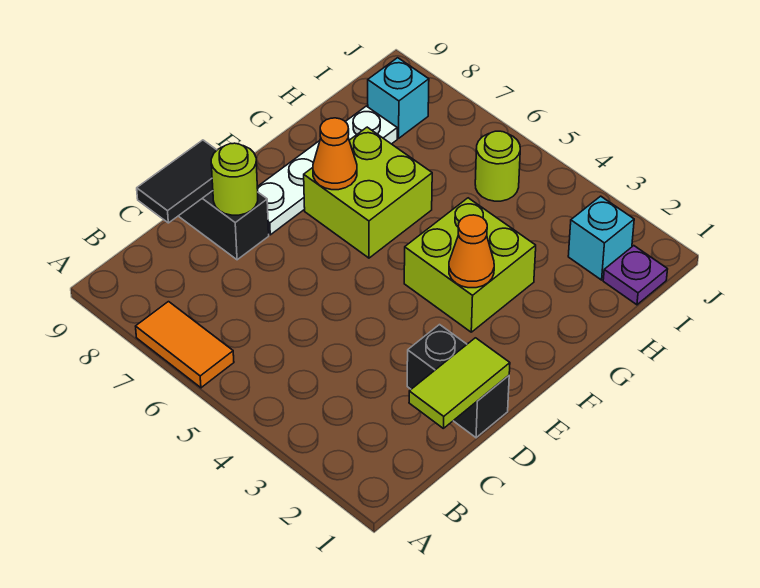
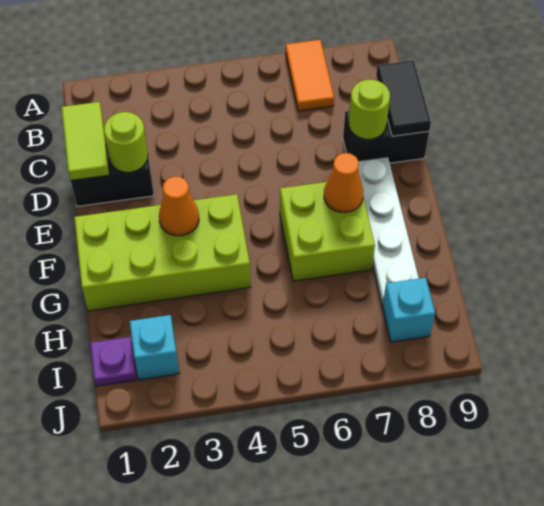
orange 1x2 tile [136,302,234,388] -> orange 1x2 tile turned to [286,40,334,111]
lime 2x2 brick [404,198,536,332] -> lime 2x4 brick [74,194,250,311]
lime 1x1 round brick [475,131,520,201] -> lime 1x1 round brick moved to [104,112,148,172]

